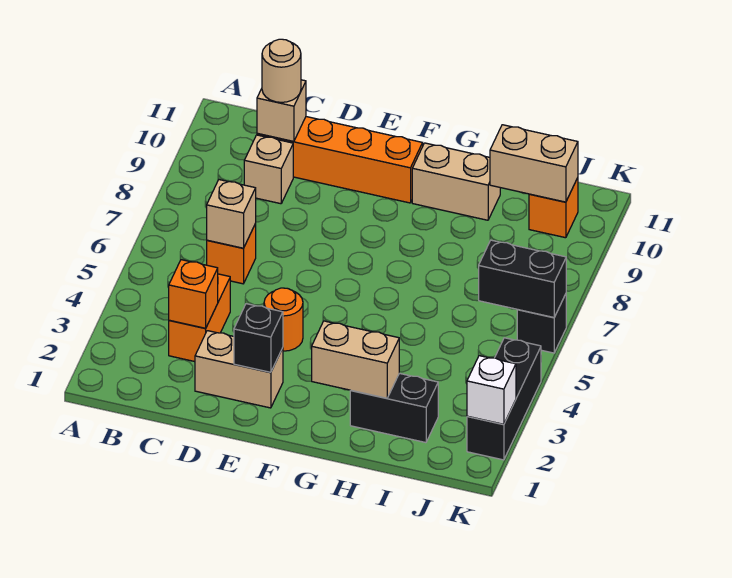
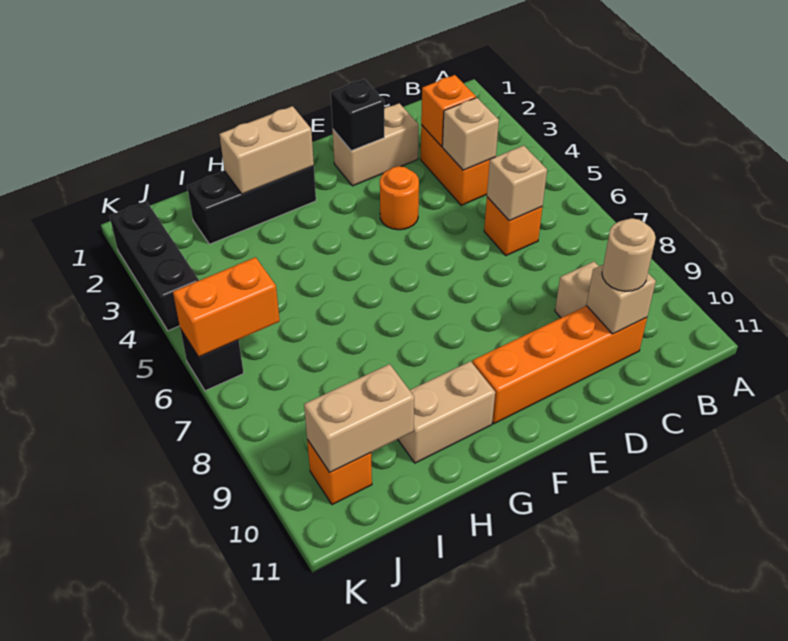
none -> tan 1x1 brick [442,98,499,170]
black 1x2 brick [350,373,438,443] -> black 1x3 brick [187,166,316,244]
black 1x2 brick [479,240,566,318] -> orange 1x2 brick [173,257,280,357]
white 1x1 brick [467,356,516,424] -> none

